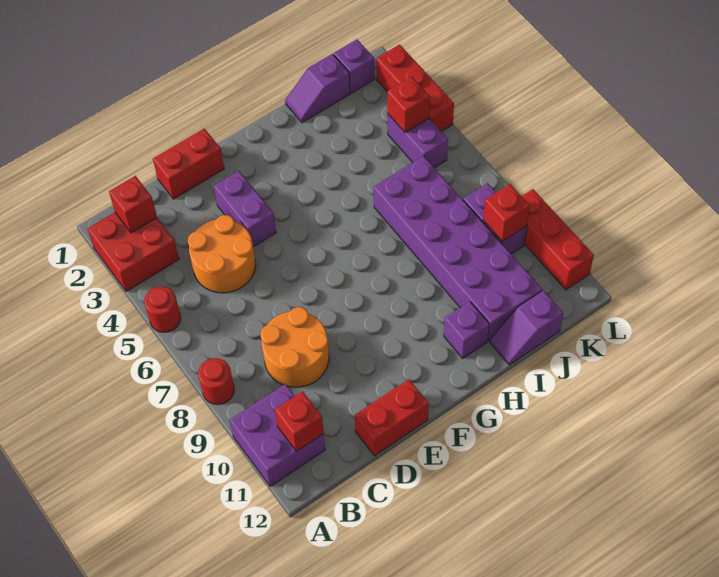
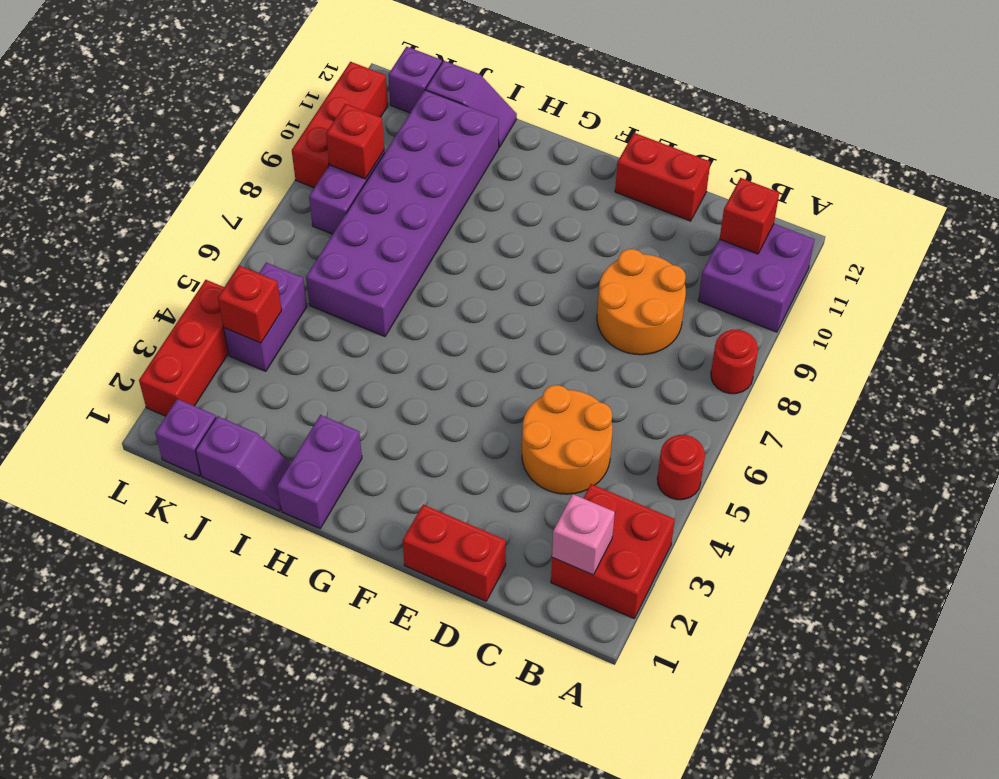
red 1x1 brick [109,176,157,233] -> pink 1x1 brick [552,494,615,575]
purple 1x2 brick [214,171,276,247] -> purple 1x2 brick moved to [277,415,362,529]
purple 1x1 brick [444,301,490,358] -> purple 1x1 brick moved to [388,47,442,113]

